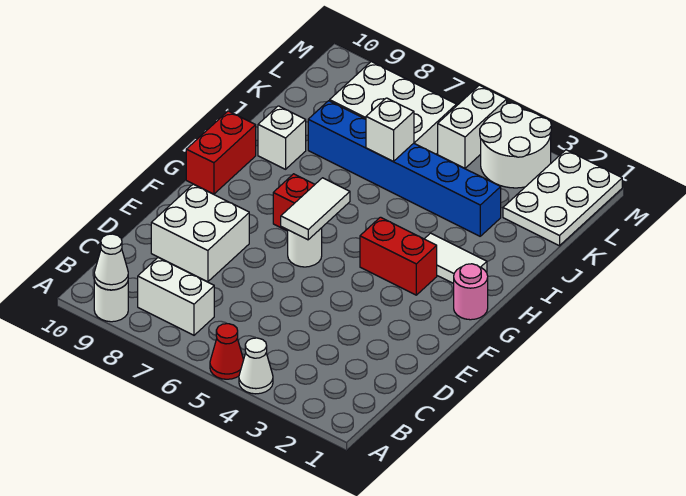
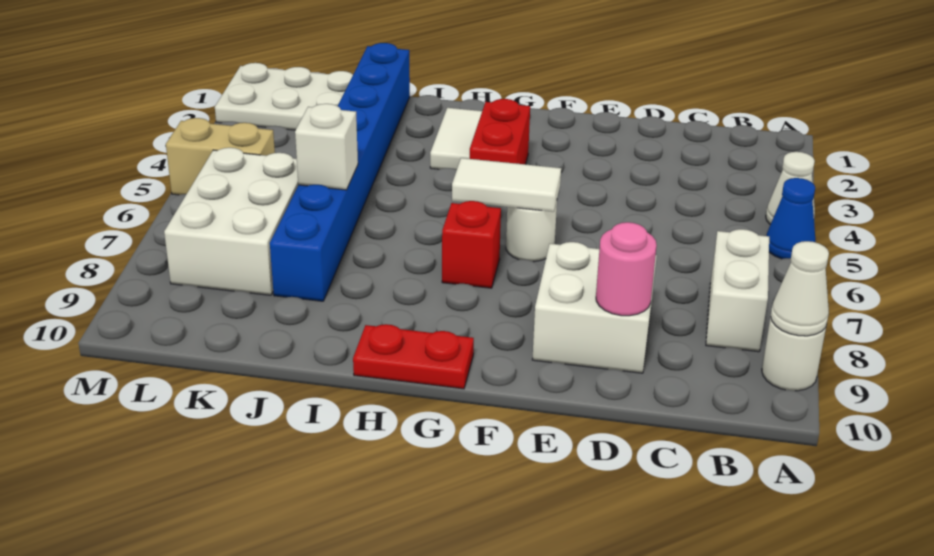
red 1x1 cone [210,324,244,379] -> blue 1x1 cone [766,178,816,259]
pink 1x1 round brick [454,264,488,320] -> pink 1x1 round brick moved to [596,222,657,316]
red 1x2 brick [186,111,256,194] -> red 1x2 plate [353,324,474,389]
white 1x1 brick [258,106,306,169] -> none
blue 1x6 brick [308,101,501,236] -> blue 1x8 brick [270,43,410,301]
white 2x2 round brick [480,103,551,188] -> none
white 1x2 brick [438,85,507,168] -> tan 1x2 brick [166,118,275,195]

